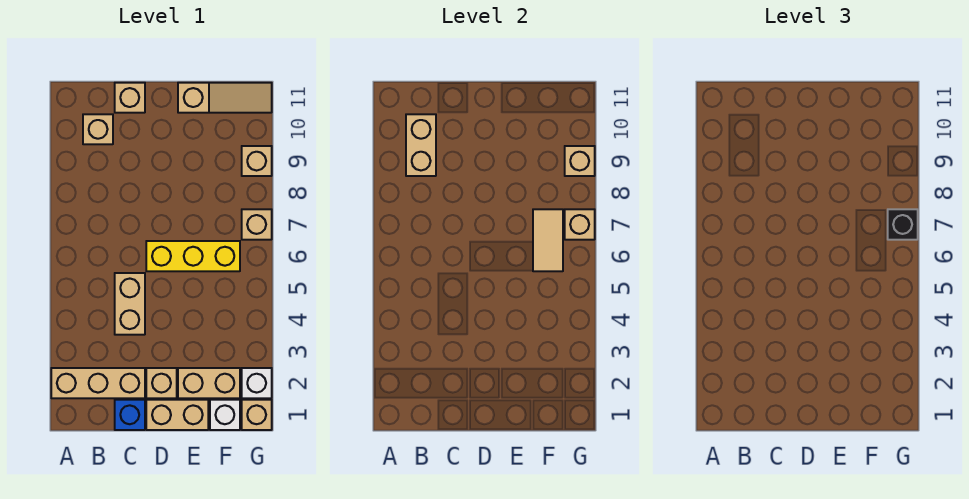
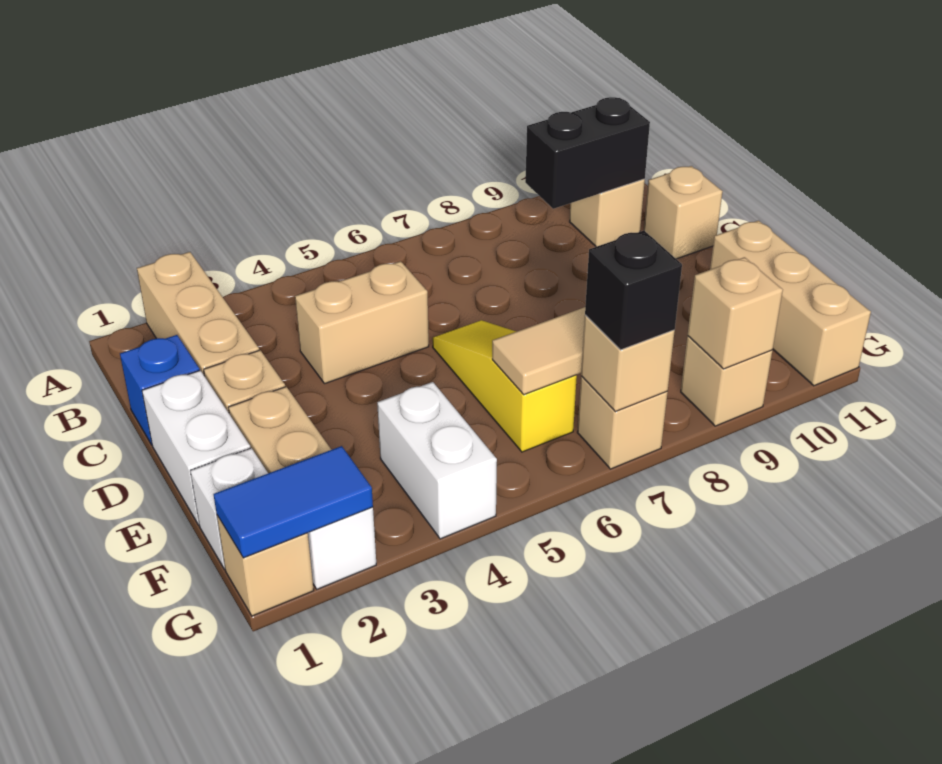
tan 1x2 brick [406,114,436,176] -> black 1x2 brick [525,97,650,209]
tan 1x2 brick [146,400,208,430] -> white 1x2 brick [142,370,251,525]
yellow 1x3 brick [146,241,240,271] -> yellow 1x3 slope [432,320,577,452]
tan 1x3 slope [178,83,272,113] -> tan 1x3 brick [710,221,871,386]
none -> white 1x2 brick [377,382,497,539]
none -> blue 1x2 tile [214,446,373,558]

